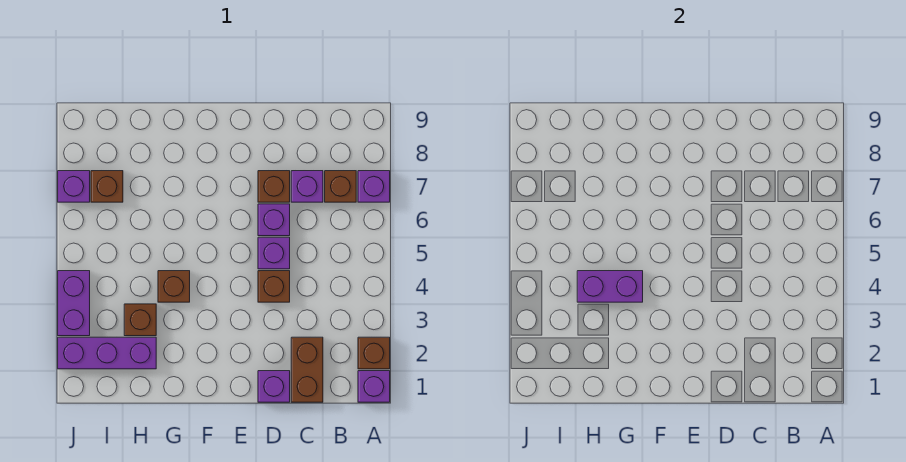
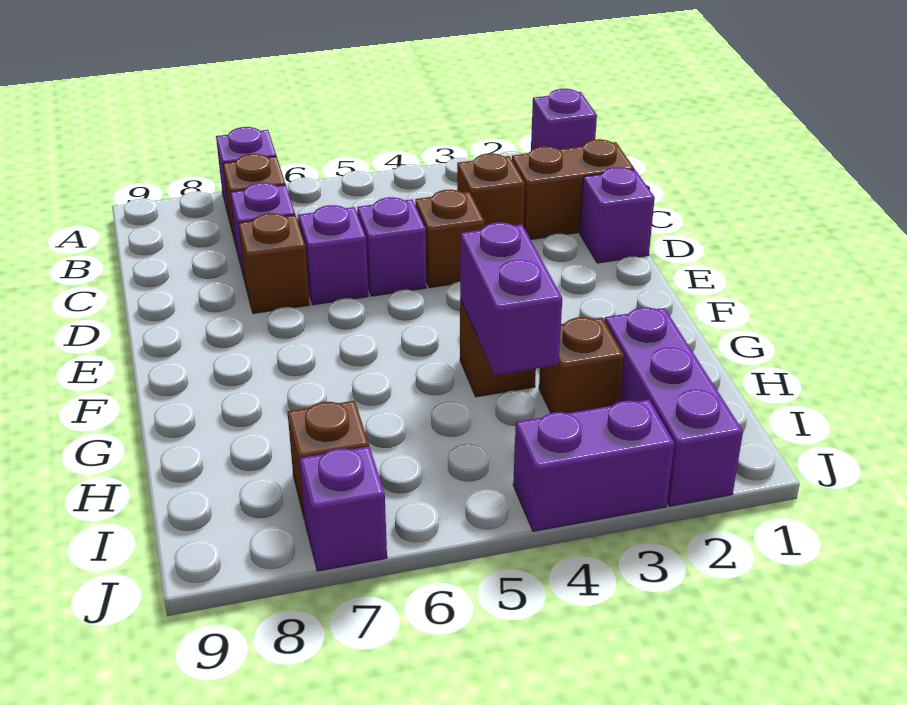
brown 1x1 brick [358,337,390,369] -> brown 1x1 brick moved to [457,153,525,226]

